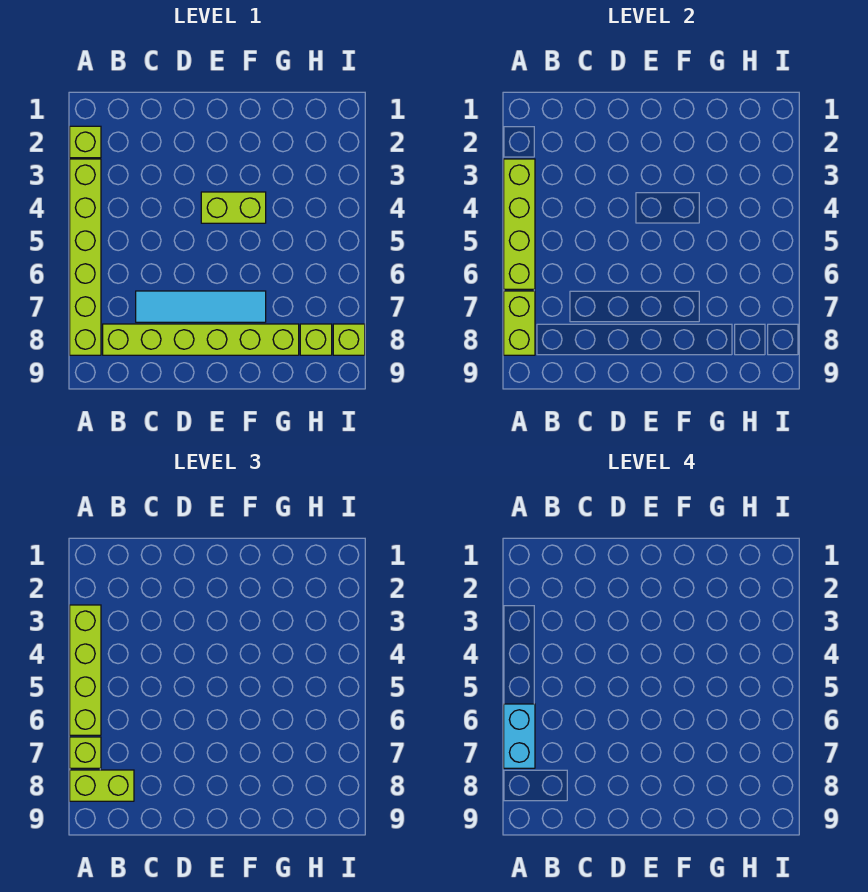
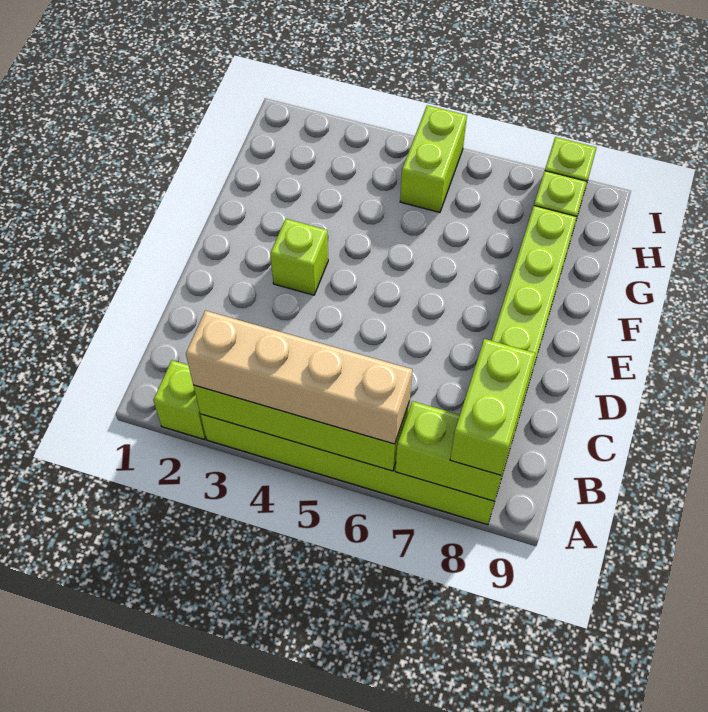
lime 1x4 brick [70,605,101,735] -> tan 1x4 brick [186,311,412,444]
cyan 1x2 brick [504,704,535,768] -> none
lime 1x1 brick [70,737,101,768] -> lime 1x1 brick moved to [270,219,328,295]
cyan 1x4 tile [136,291,266,322] -> none
lime 1x2 brick [201,192,266,223] -> lime 1x2 brick moved to [400,105,467,213]

